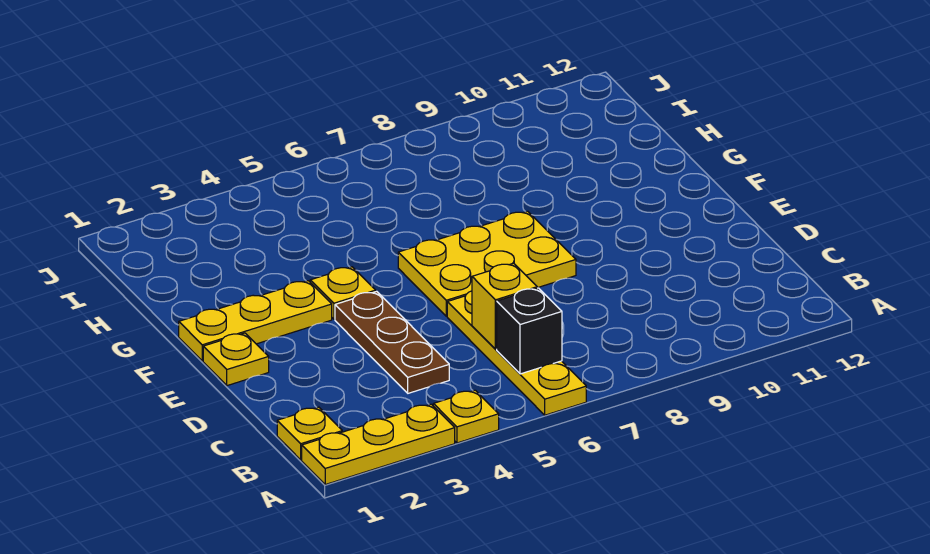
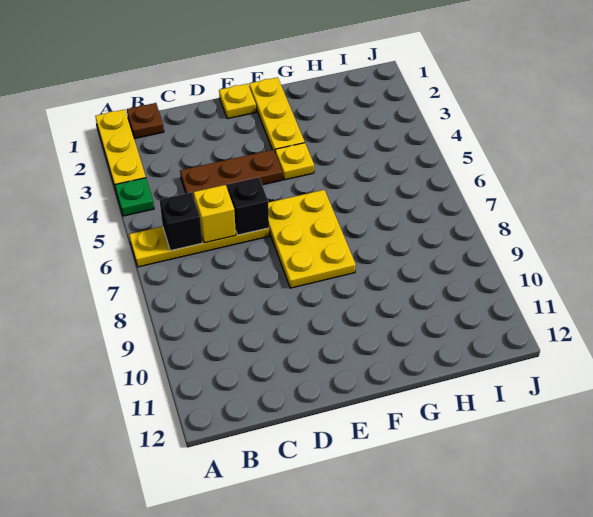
yellow 1x1 plate [433,390,499,443] -> green 1x1 plate [115,178,154,216]
yellow 1x1 plate [277,407,342,460] -> brown 1x1 plate [127,103,164,139]
none -> black 1x1 brick [227,177,269,235]

